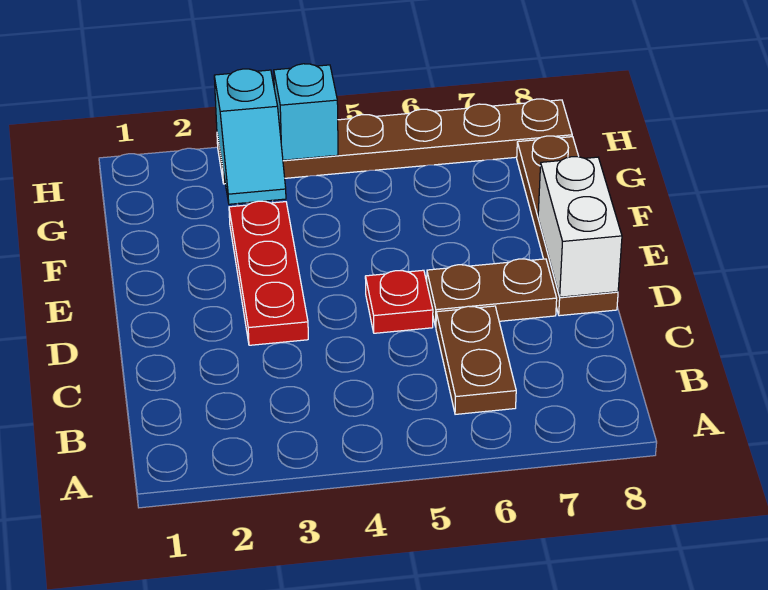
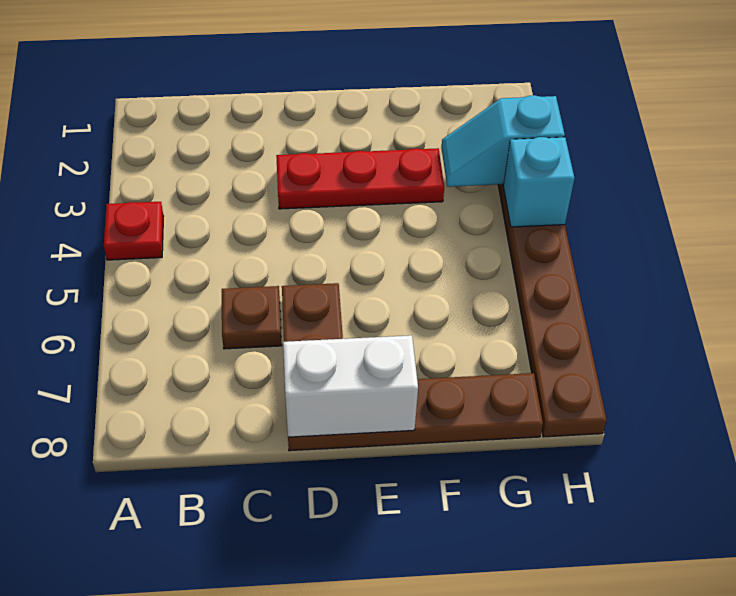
brown 1x2 plate [436,306,516,414] -> brown 1x1 plate [222,286,282,349]
red 1x1 plate [365,270,433,333] -> red 1x1 plate moved to [104,202,164,260]

